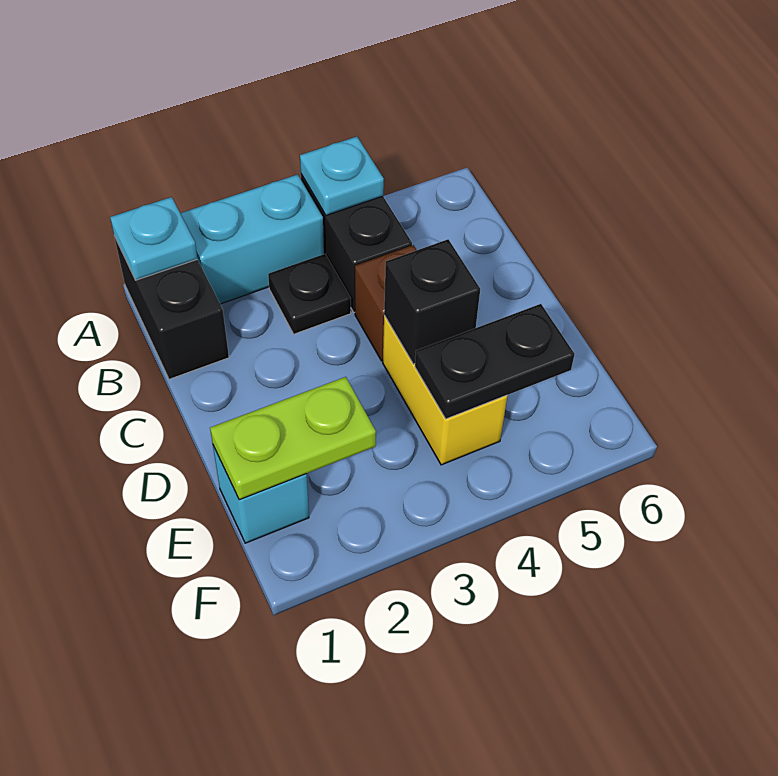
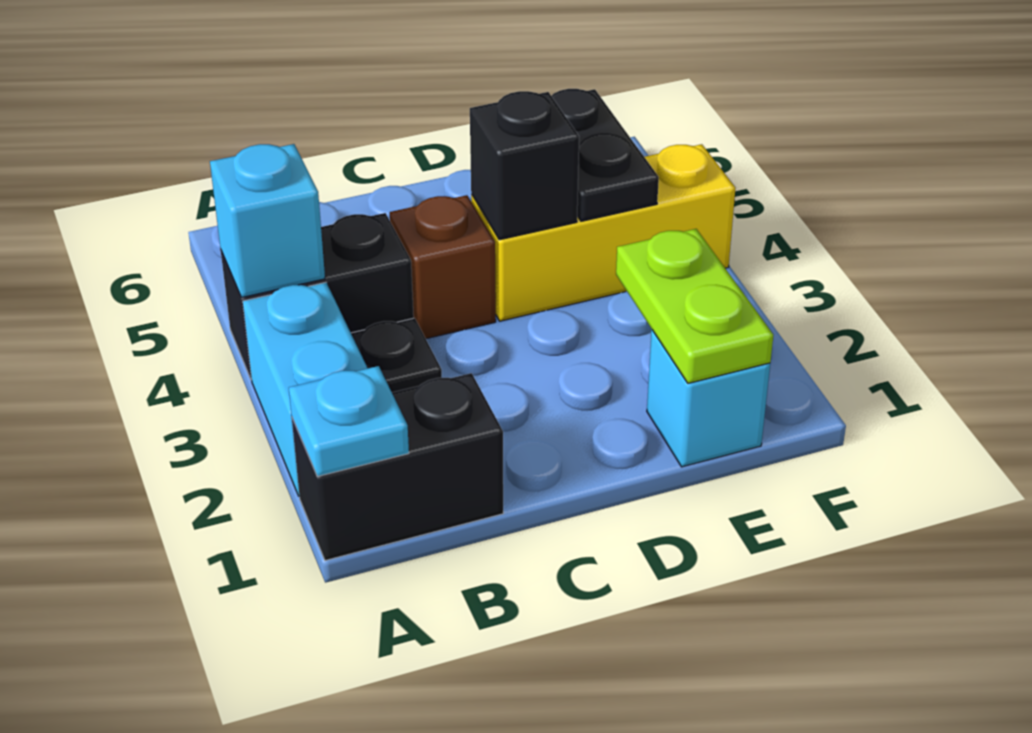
cyan 1x1 plate [300,137,384,215] -> cyan 1x1 brick [210,144,325,298]
yellow 1x2 brick [383,316,507,465] -> yellow 1x3 brick [471,144,735,321]

